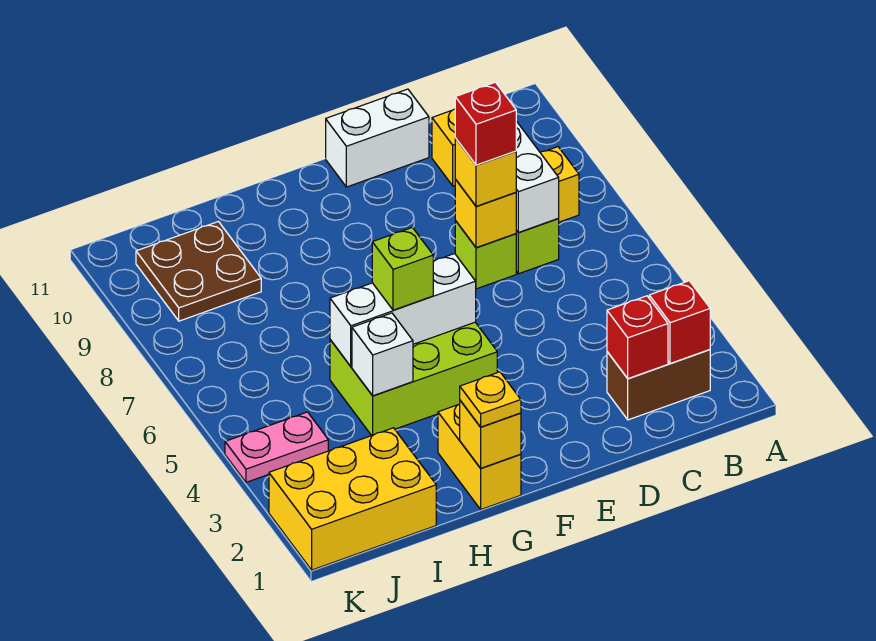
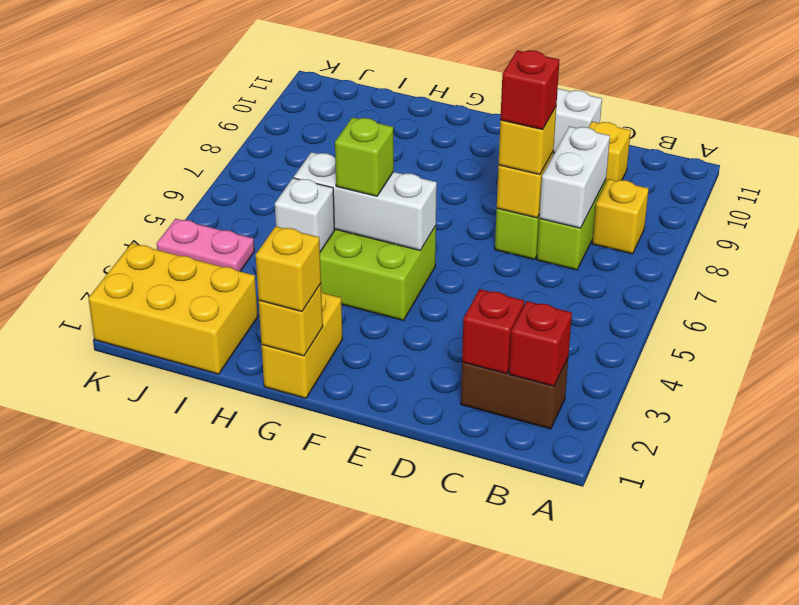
yellow 1x1 plate [460,372,521,427] -> yellow 1x1 brick [256,226,321,312]
brown 2x2 plate [136,222,261,321] -> none

